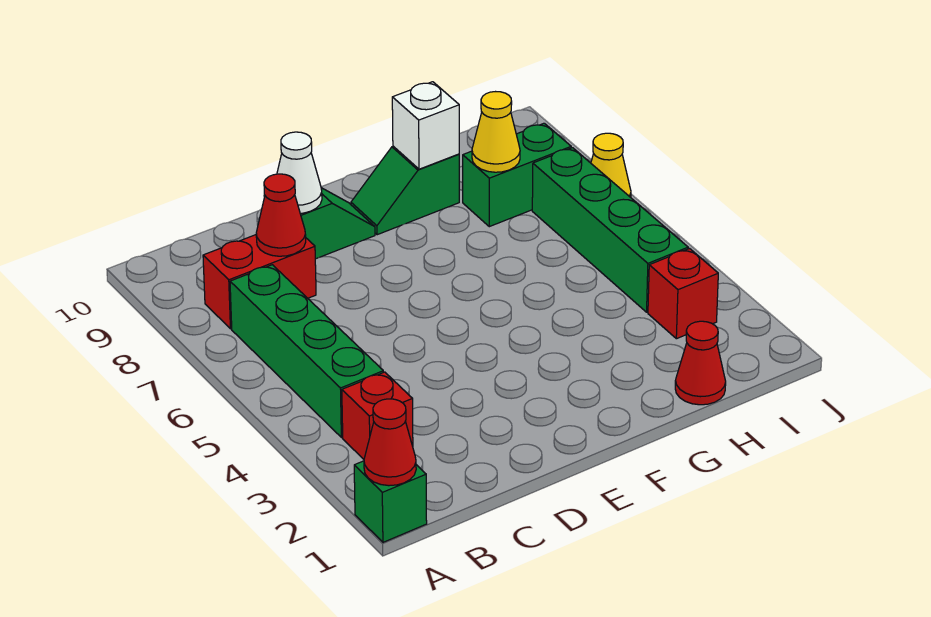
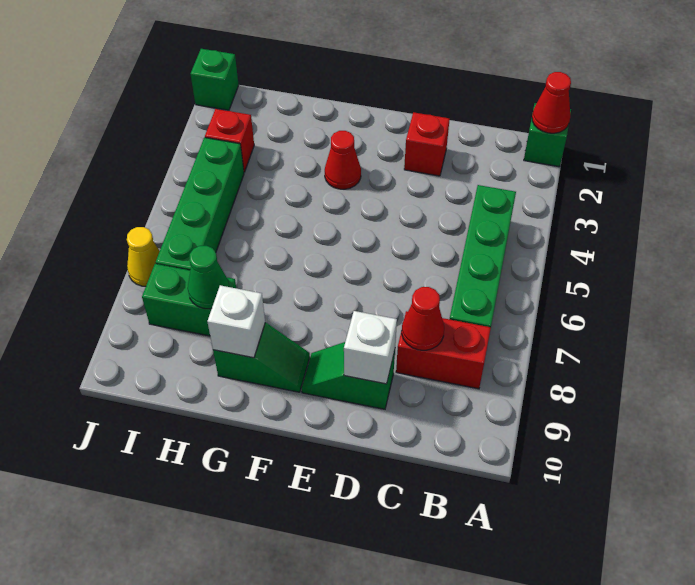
red 1x1 brick [342,372,413,459] -> red 1x1 brick moved to [404,112,450,176]
white 1x1 cone [277,132,322,213] -> white 1x1 brick [344,311,397,384]
red 1x1 cone [675,321,726,405] -> red 1x1 cone moved to [325,131,361,189]
yellow 1x1 cone [472,92,520,172] -> green 1x1 cone [188,246,230,309]
none -> green 1x1 brick [190,49,239,110]

